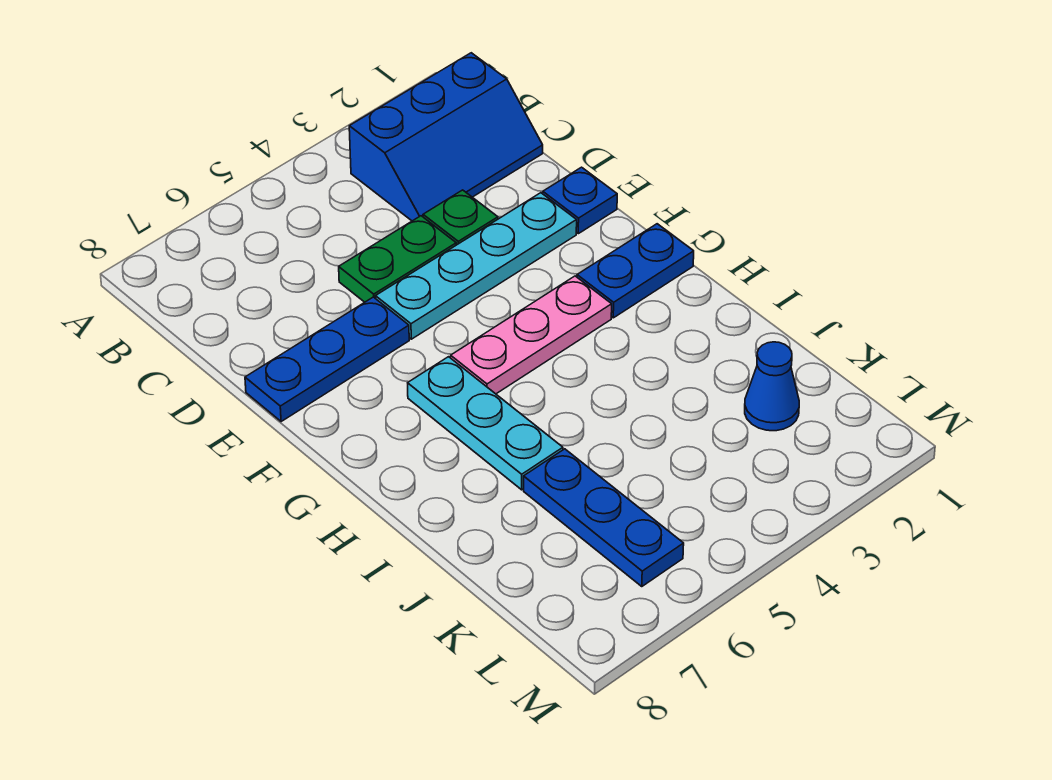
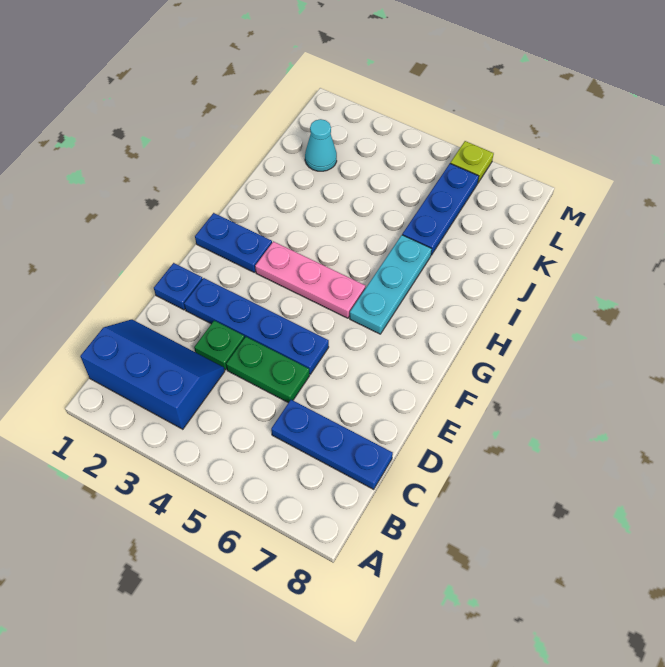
cyan 1x4 plate [376,193,577,339] -> blue 1x4 plate [184,278,329,374]
blue 1x3 plate [245,297,409,422] -> blue 1x3 plate moved to [271,400,393,489]
blue 1x1 cone [745,342,799,431] -> cyan 1x1 cone [305,119,337,171]
none -> lime 1x1 plate [450,141,494,183]

